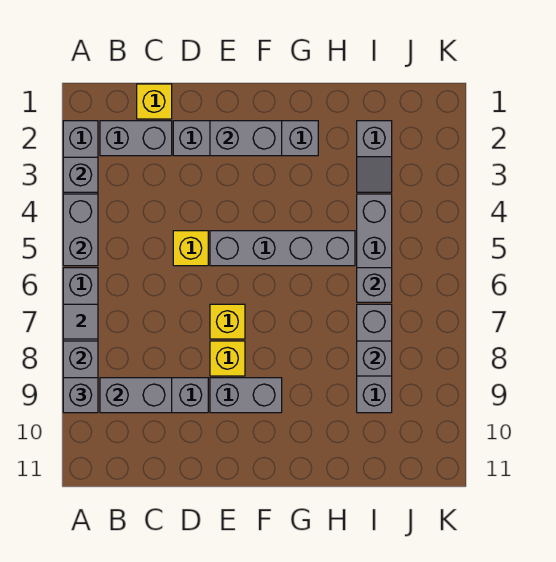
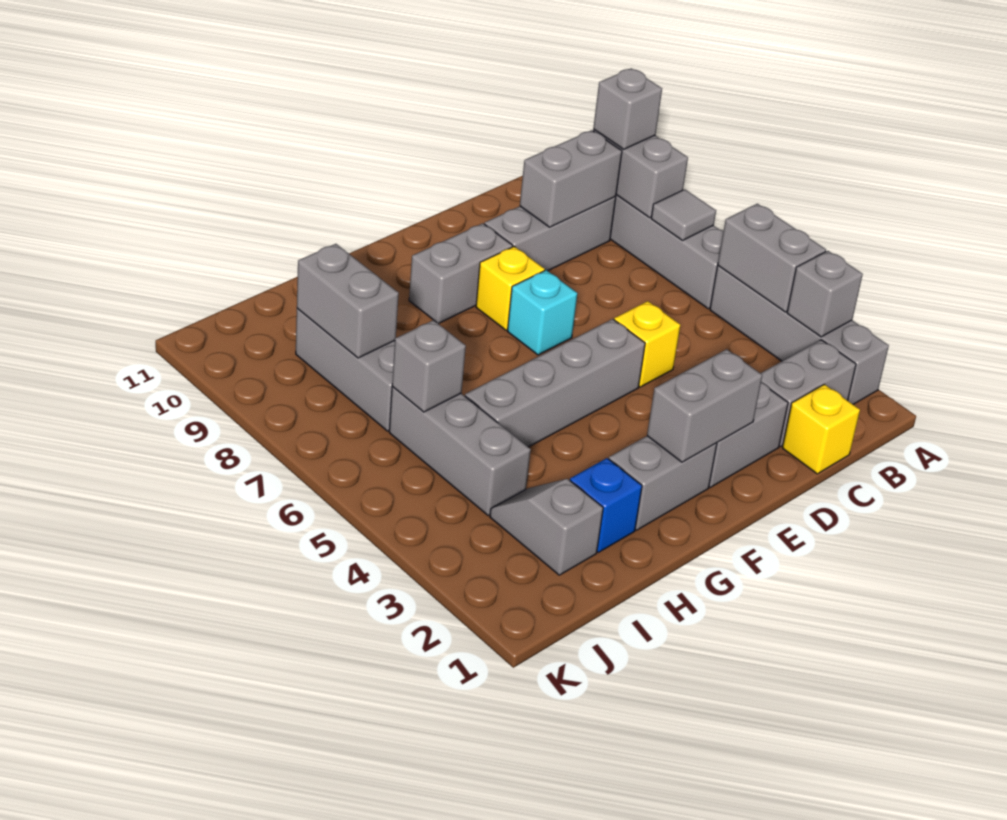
yellow 1x1 brick [210,304,245,339] -> cyan 1x1 brick [507,270,577,355]
none -> blue 1x1 brick [570,458,642,552]
grey 1x1 brick [357,341,392,376] -> grey 1x2 brick [297,244,399,358]

